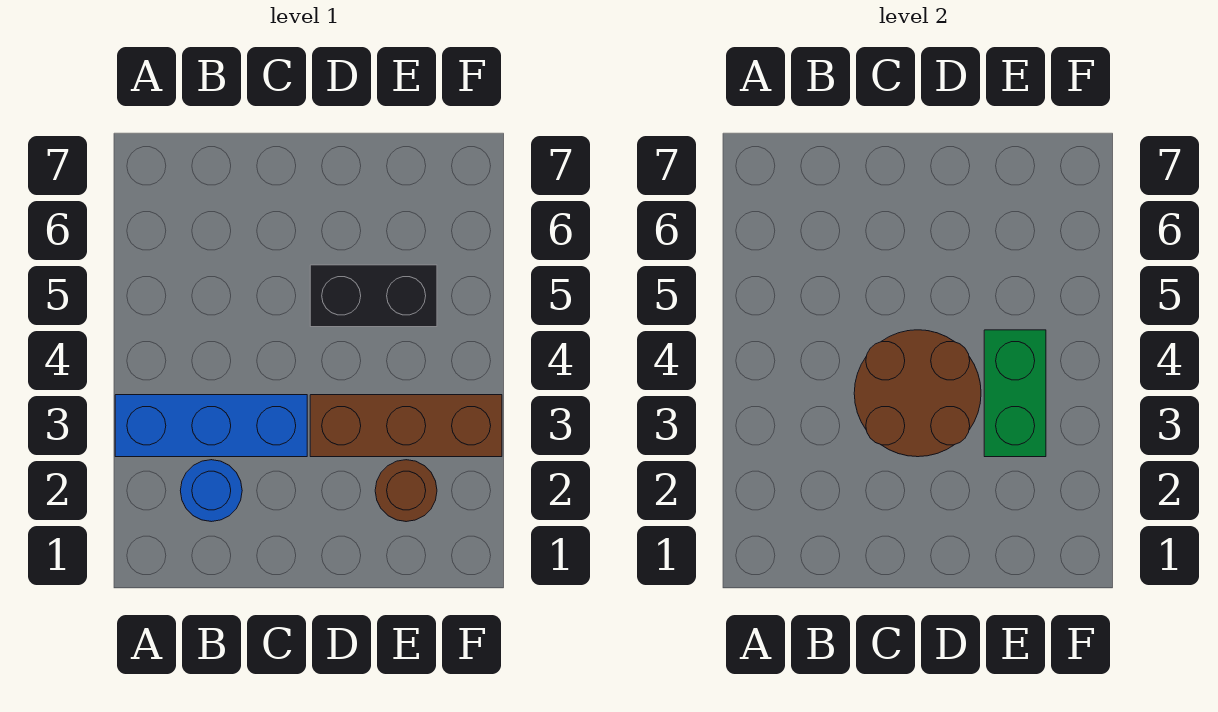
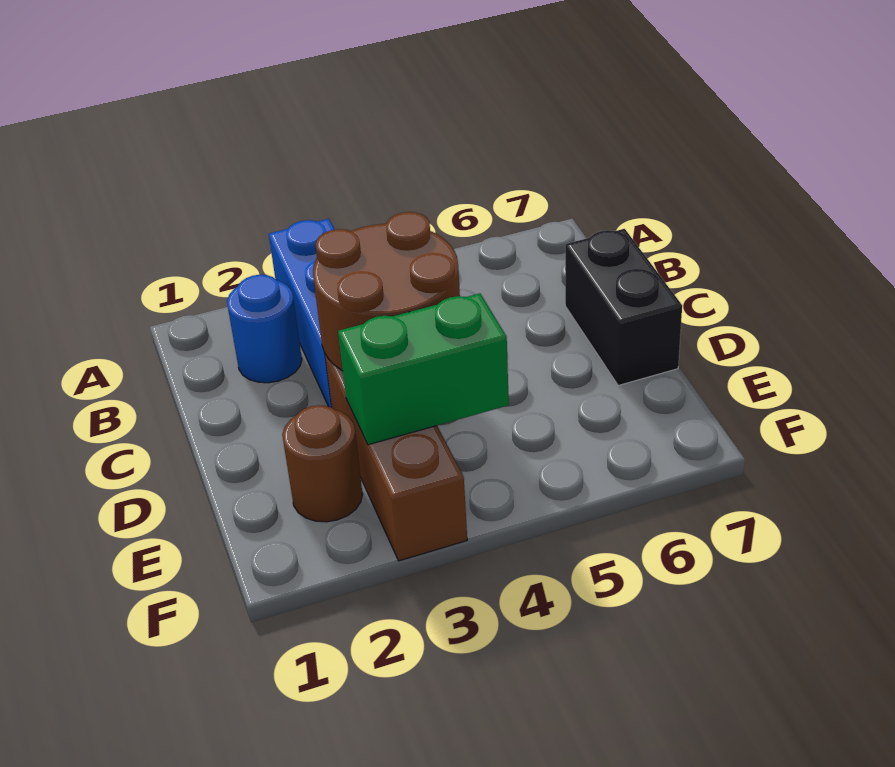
black 1x2 brick [310,265,437,327] -> black 1x2 brick moved to [565,229,682,386]

